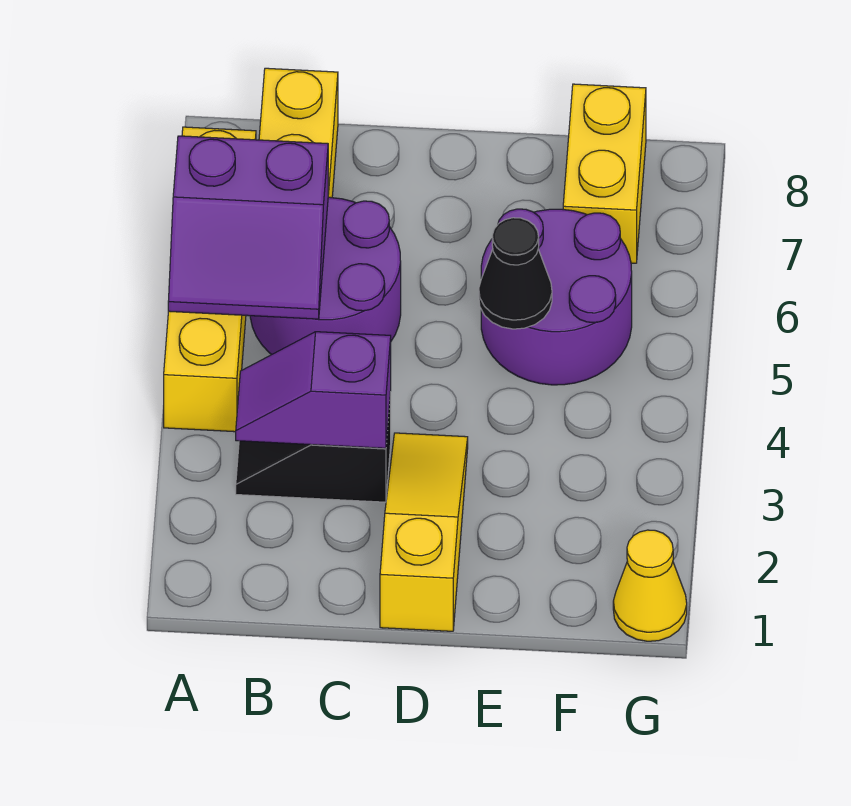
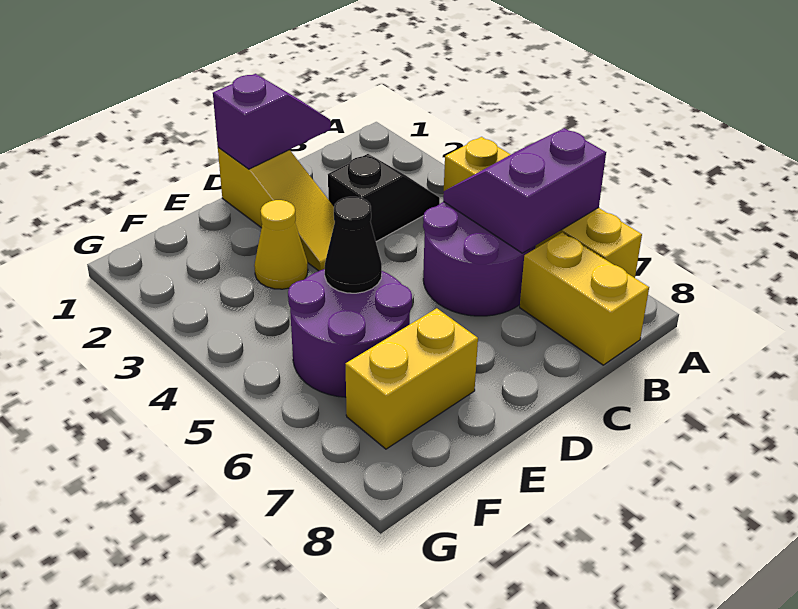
purple 1x2 slope [236,332,391,448] -> purple 1x2 slope moved to [213,74,331,169]
yellow 1x2 brick [563,84,646,263] -> yellow 1x2 brick turned to [346,308,478,449]
yellow 1x1 cone [613,530,687,641] -> yellow 1x1 cone moved to [254,200,308,289]

